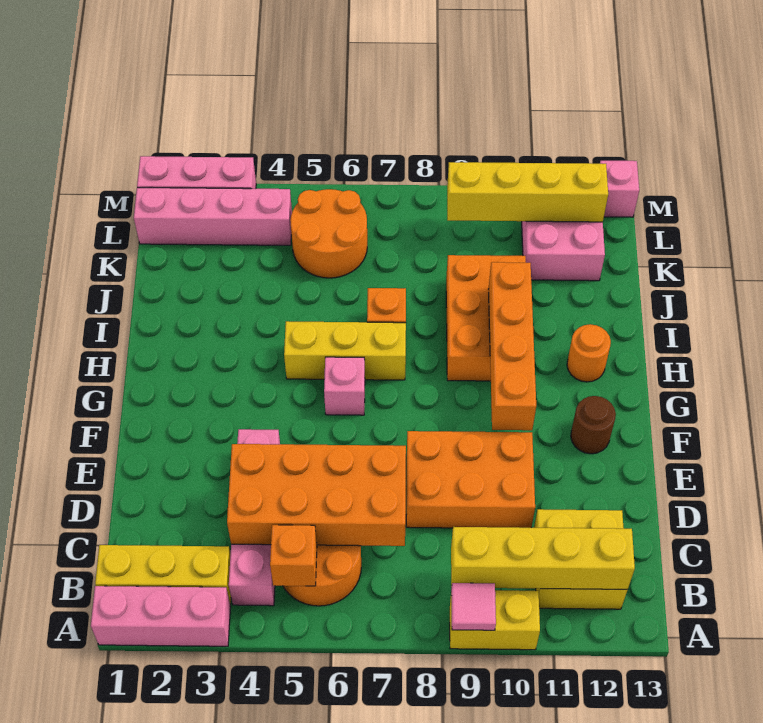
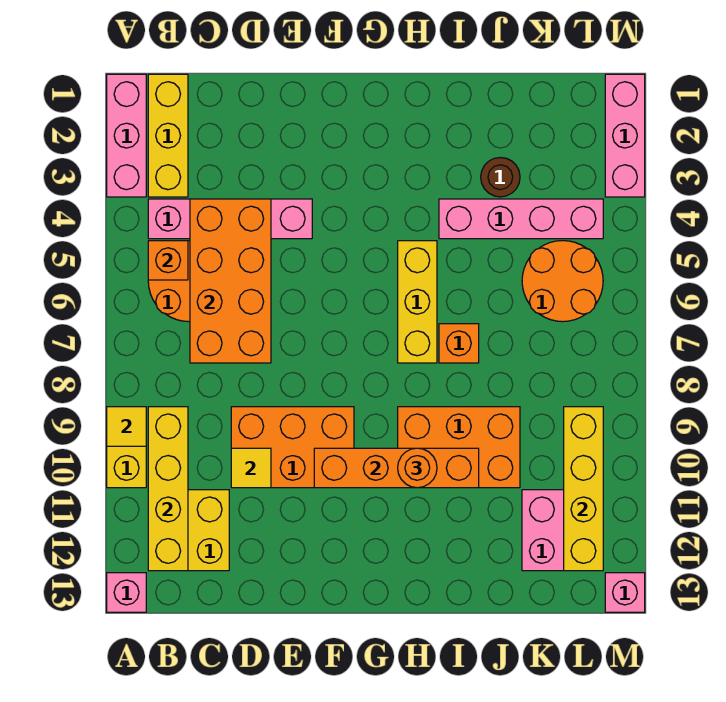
pink 1x1 tile [451,583,496,630] -> yellow 1x1 tile [107,407,146,446]
orange 2x3 brick [406,431,535,528] -> orange 2x3 brick turned to [231,407,354,488]
none -> yellow 1x1 tile [231,448,271,488]
brown 1x1 round brick [571,396,616,454] -> brown 1x1 round brick moved to [481,157,520,197]
pink 1x1 brick [324,357,365,415] -> pink 1x1 brick moved to [107,573,146,612]
orange 1x1 round brick [567,324,611,382] -> orange 1x1 round brick moved to [398,448,437,488]
pink 1x4 brick [134,188,292,245] -> pink 1x4 brick turned to [439,199,603,239]

